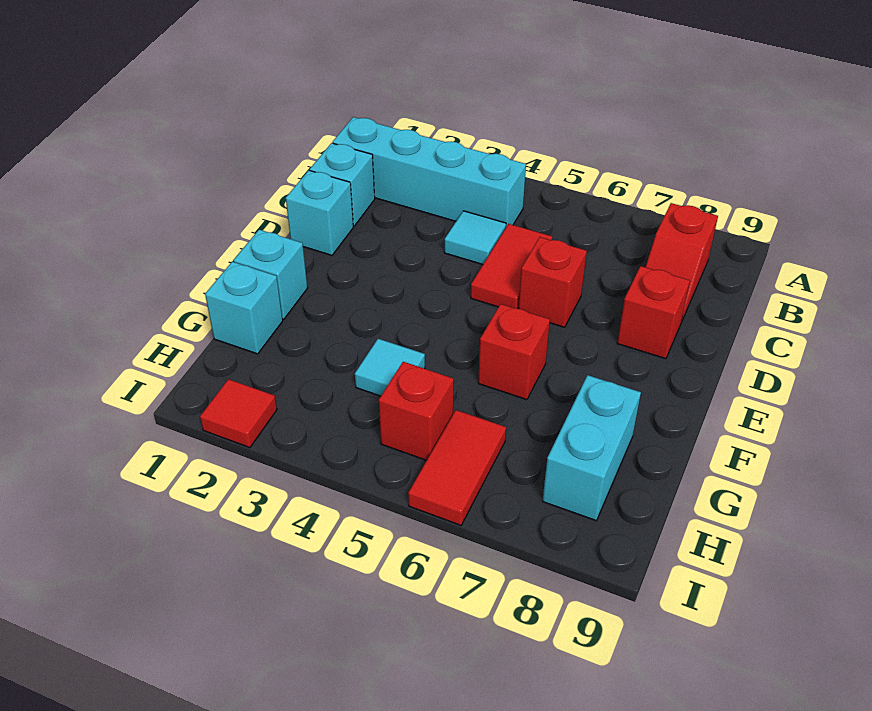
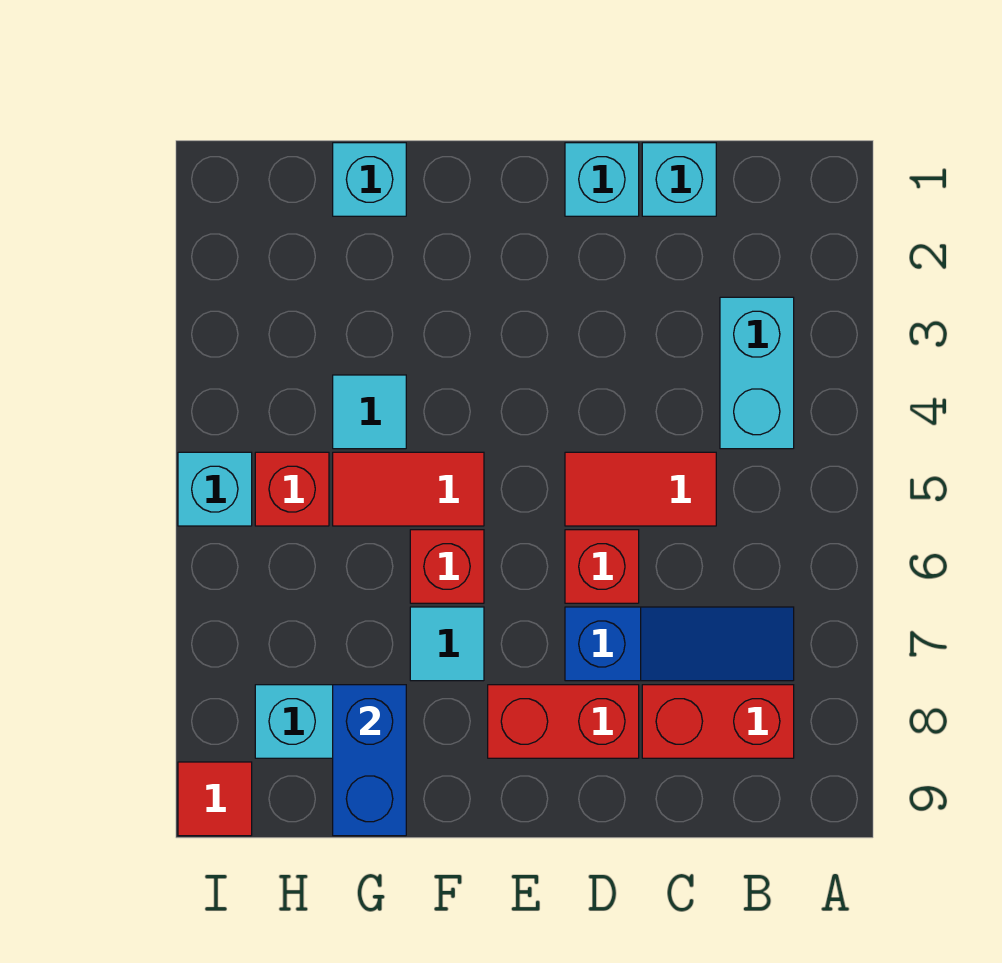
cyan 1x4 brick [333,117,526,227] -> cyan 1x2 brick [720,297,794,449]
none -> blue 1x3 slope [565,607,794,681]
red 1x2 slope [646,203,718,322] -> red 1x2 brick [642,685,794,758]
cyan 1x1 tile [444,211,506,265] -> cyan 1x1 tile moved to [410,607,484,681]
red 1x1 brick [617,266,690,359] -> red 1x2 brick [488,685,639,758]
cyan 1x1 brick [233,230,308,319] -> cyan 1x1 brick moved to [178,452,252,526]
none -> blue 1x2 brick [333,685,406,836]
red 1x2 tile [408,410,506,525] -> red 1x2 tile moved to [333,452,484,526]
red 1x1 tile [200,379,277,448] -> red 1x1 tile moved to [178,762,252,836]

